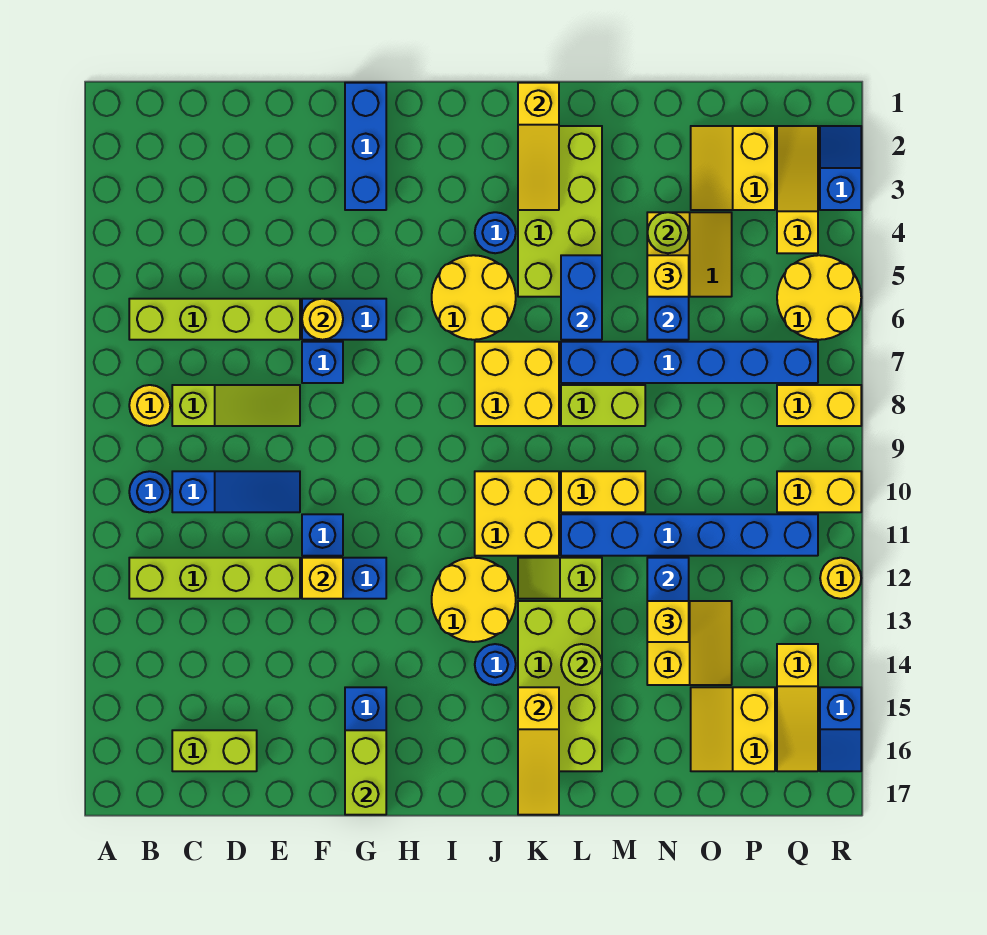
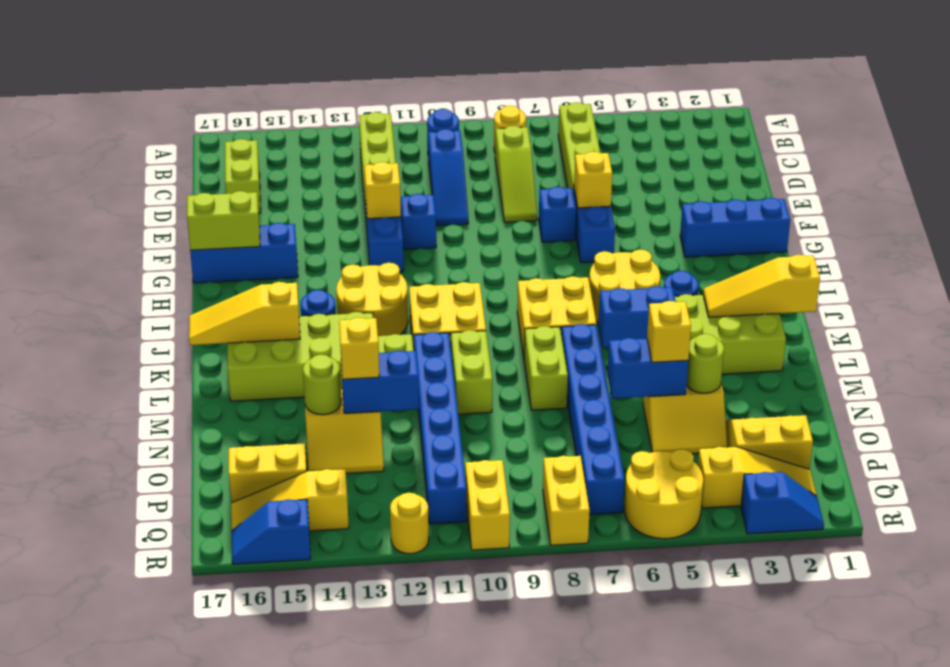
yellow 1x1 round brick [302,299,343,340] -> yellow 1x1 brick [574,152,612,208]
yellow 1x2 brick [561,471,645,512] -> lime 1x2 brick [451,330,492,414]
lime 1x1 round brick [561,644,602,685] -> lime 1x1 round brick moved to [303,355,341,415]

